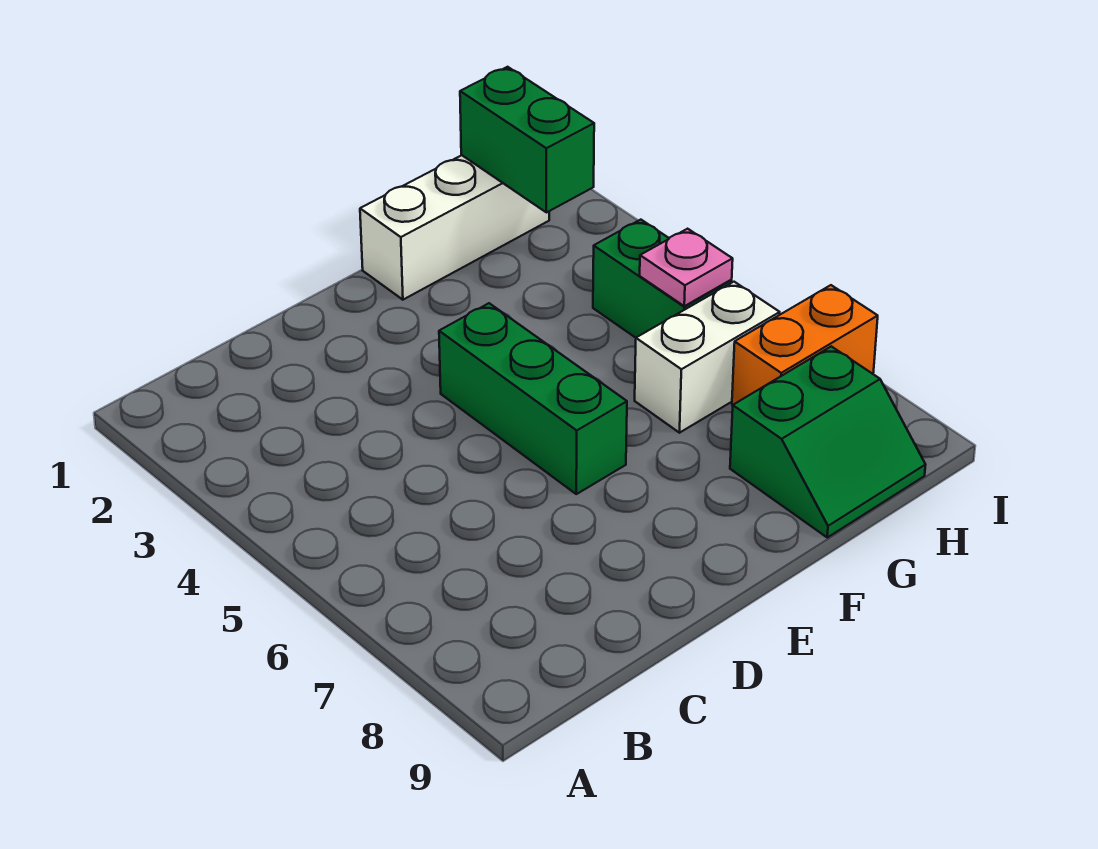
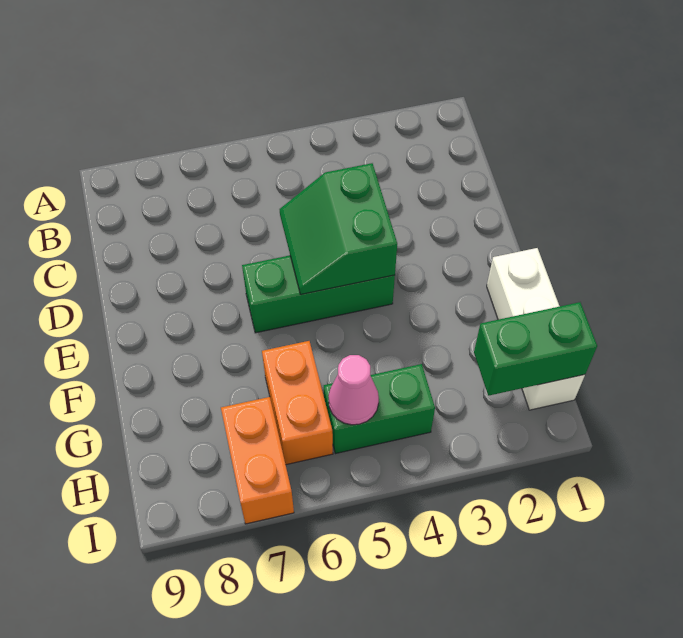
white 1x2 brick [635,282,780,433] -> orange 1x2 brick [262,341,333,465]
green 2x2 slope [730,346,925,537] -> green 2x2 slope moved to [280,163,397,294]
pink 1x1 plate [640,229,733,306] -> pink 1x1 cone [328,355,379,425]

